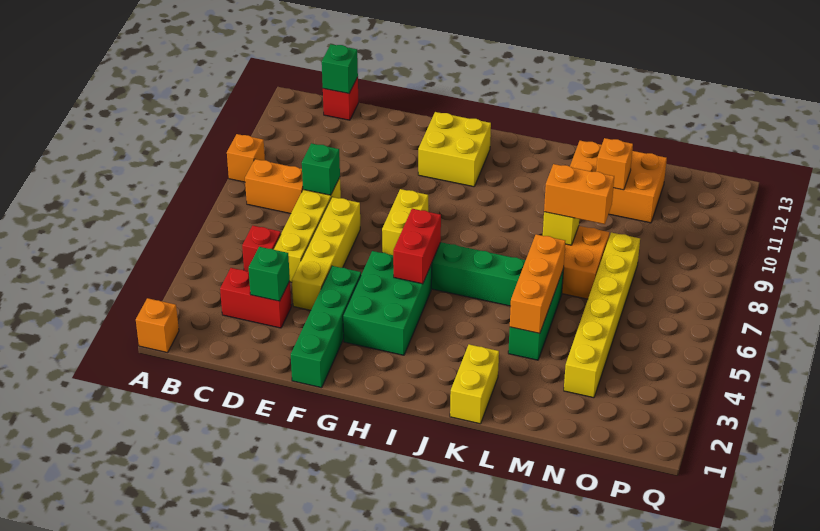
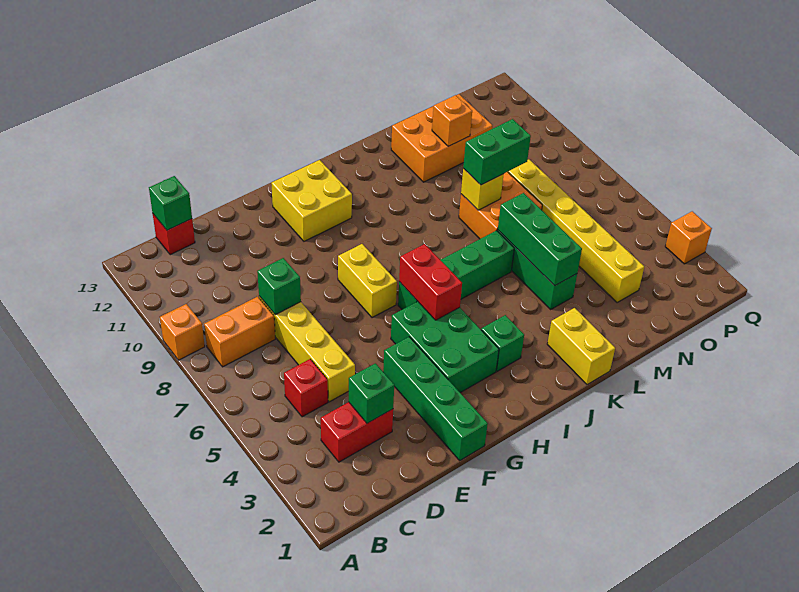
orange 1x1 brick [136,298,179,353] -> orange 1x1 brick moved to [665,211,712,264]
yellow 1x4 brick [292,197,360,310] -> none
none -> green 1x1 brick [481,315,524,371]
orange 1x3 brick [510,234,565,333] -> green 1x3 brick [498,193,582,286]
orange 1x2 brick [544,164,614,224] -> green 1x2 brick [463,119,531,185]

